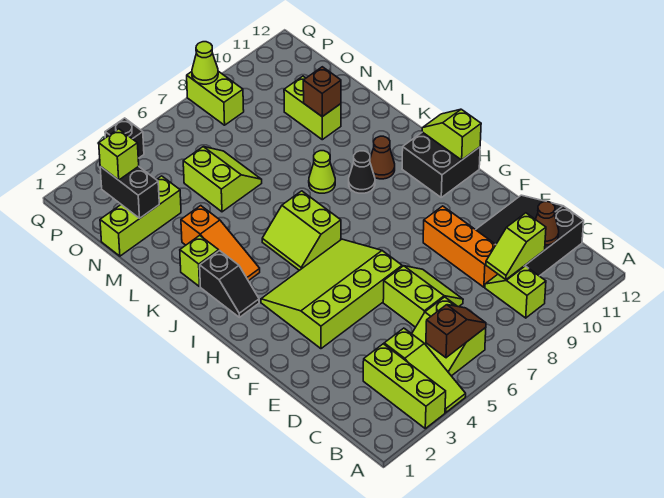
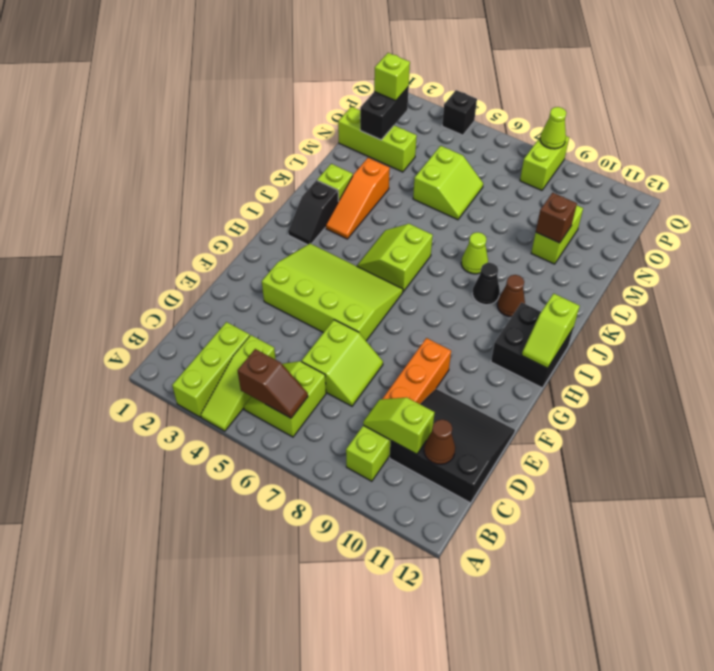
lime 1x2 slope [422,109,481,160] -> lime 1x2 slope turned to [522,293,580,368]

